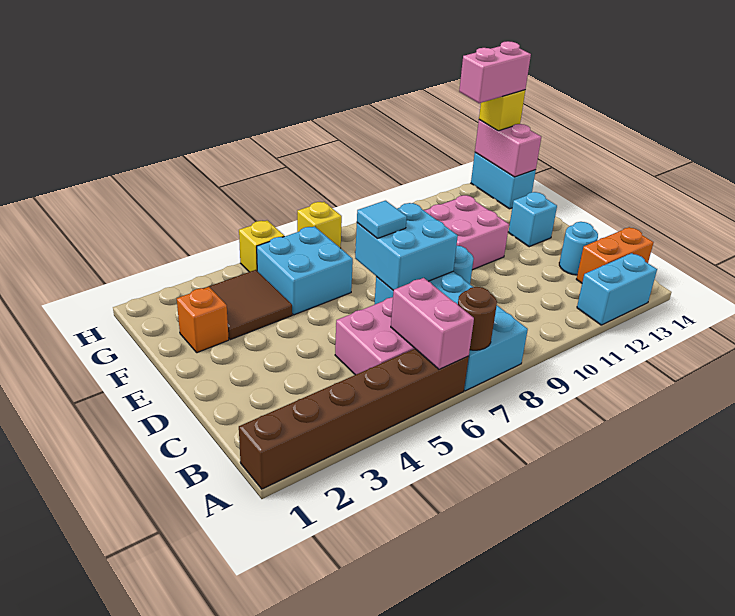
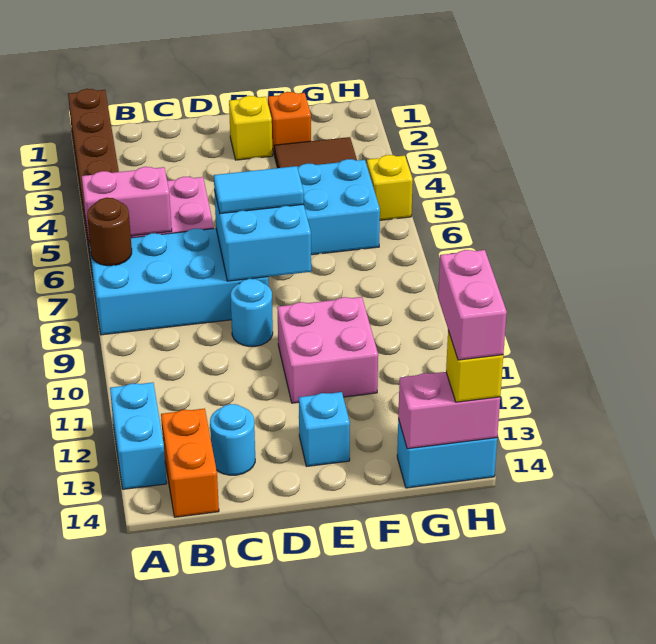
cyan 1x1 tile [357,201,407,238] -> cyan 1x2 tile [214,166,304,214]
yellow 1x1 brick [297,202,342,248] -> yellow 1x1 brick moved to [229,96,273,160]

